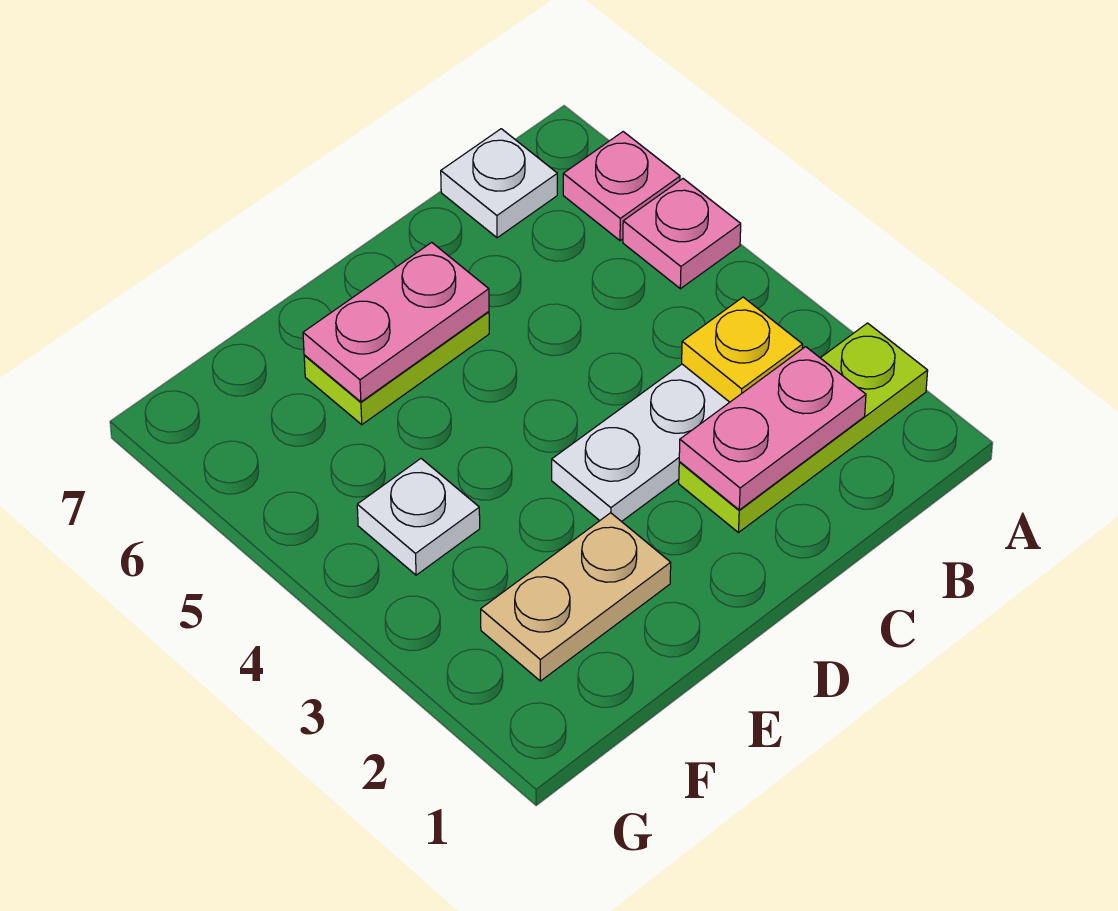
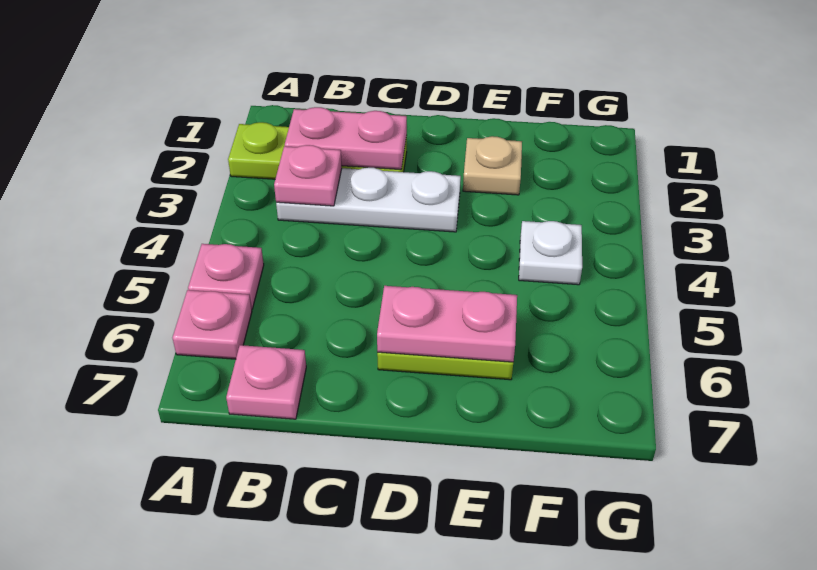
yellow 1x1 plate [682,297,803,402] -> pink 1x1 plate [274,145,342,206]
white 1x1 plate [441,129,557,238] -> pink 1x1 plate [226,345,306,419]
tan 1x2 plate [481,513,671,681] -> tan 1x1 plate [463,136,522,195]

